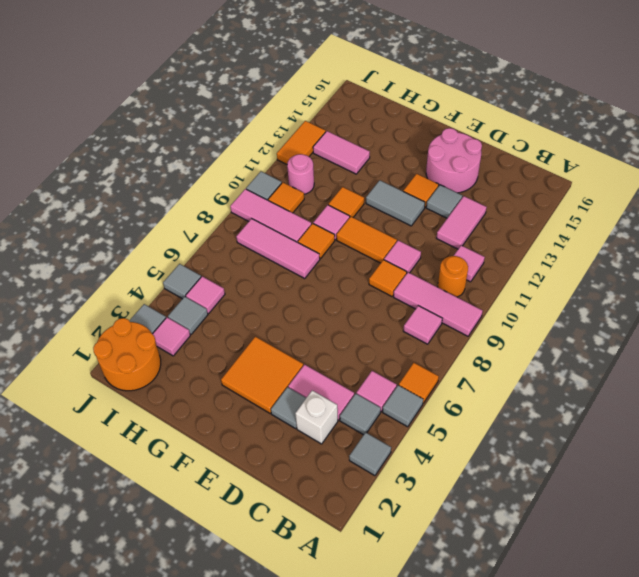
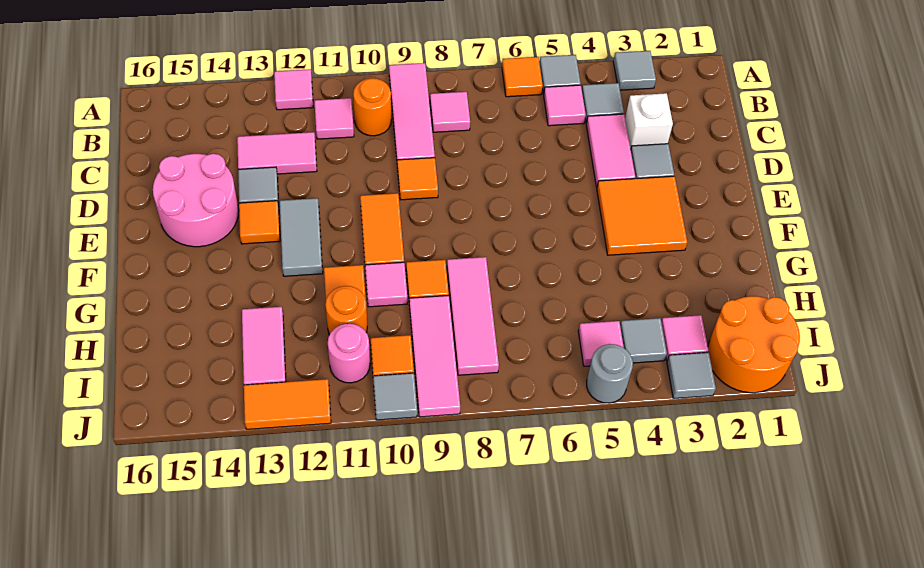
pink 1x1 tile [384,240,421,273] -> pink 1x1 tile moved to [274,69,313,110]
none -> orange 1x1 round brick [325,286,367,335]
grey 1x1 tile [163,264,201,299] -> grey 1x1 round brick [587,344,633,403]

